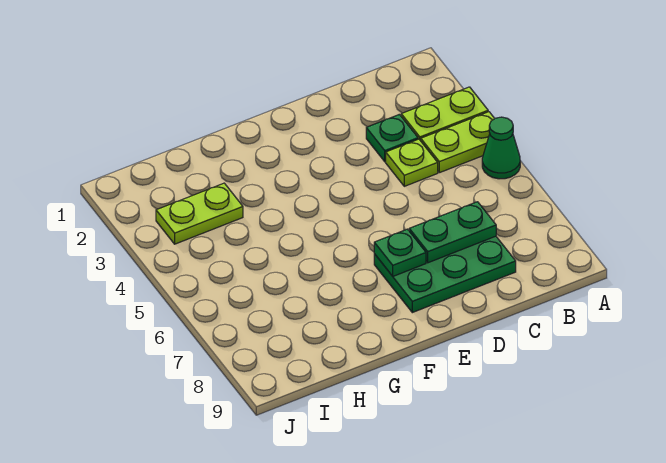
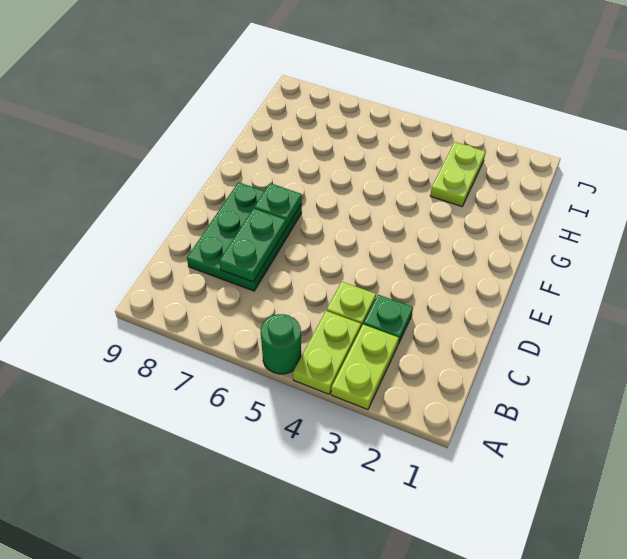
green 1x1 cone [482,117,520,179] -> green 1x1 round brick [261,314,301,374]

